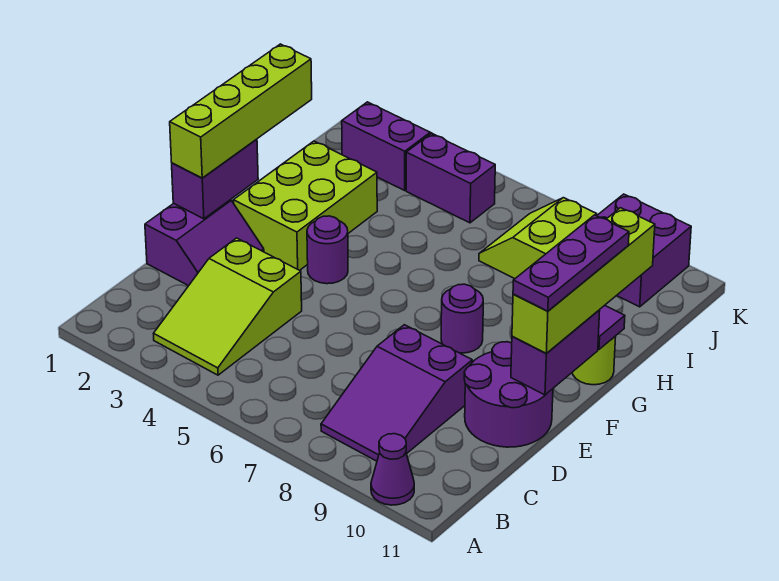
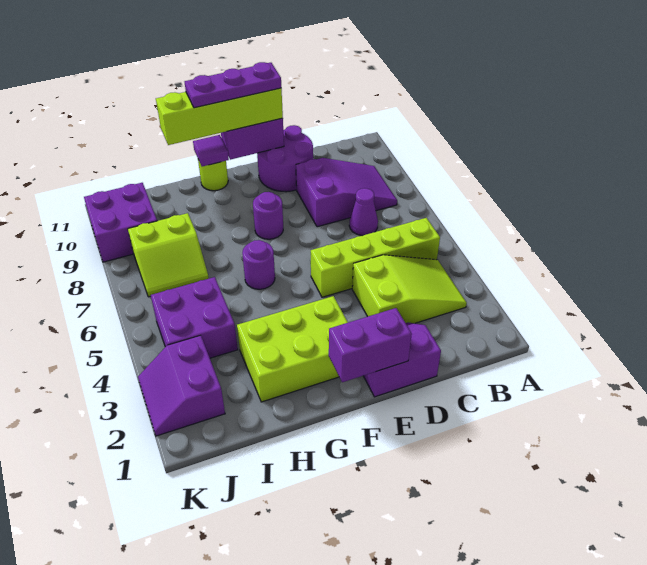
purple 1x1 cone [371,434,414,505] -> purple 1x1 cone moved to [349,188,378,236]
lime 1x4 brick [170,44,312,178] -> lime 1x4 brick moved to [311,218,440,297]
purple 1x1 round brick [307,216,348,284] -> purple 1x1 round brick moved to [242,240,275,289]
purple 1x2 brick [406,134,495,223] -> purple 2x2 brick [151,277,238,358]

